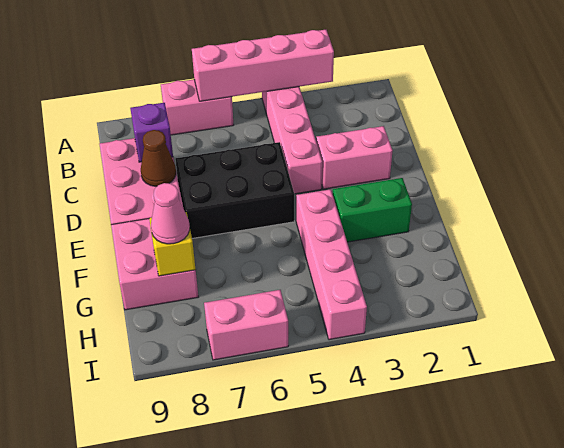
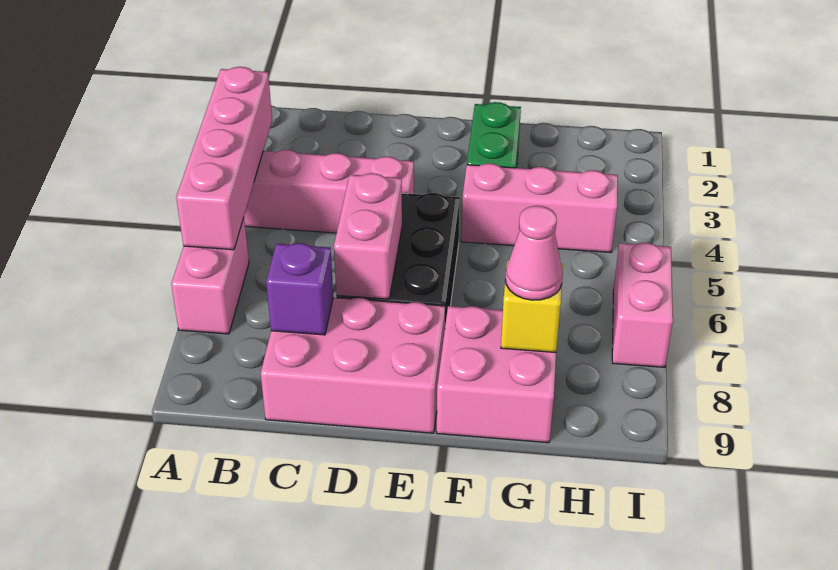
pink 1x2 brick [316,126,393,189] -> pink 1x2 brick moved to [334,173,402,299]
brown 1x1 cone [141,130,176,186] -> none
pink 1x4 brick [296,189,367,340] -> pink 1x3 brick [461,163,618,253]

